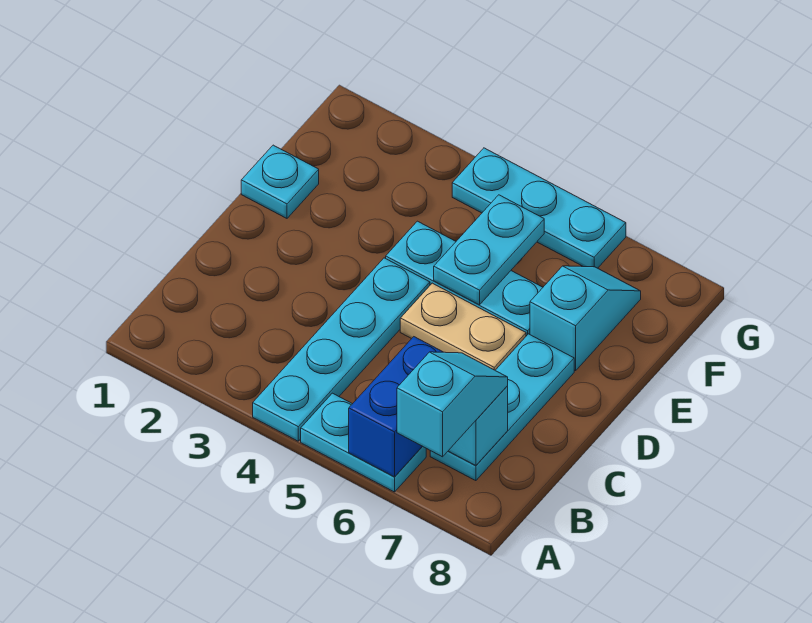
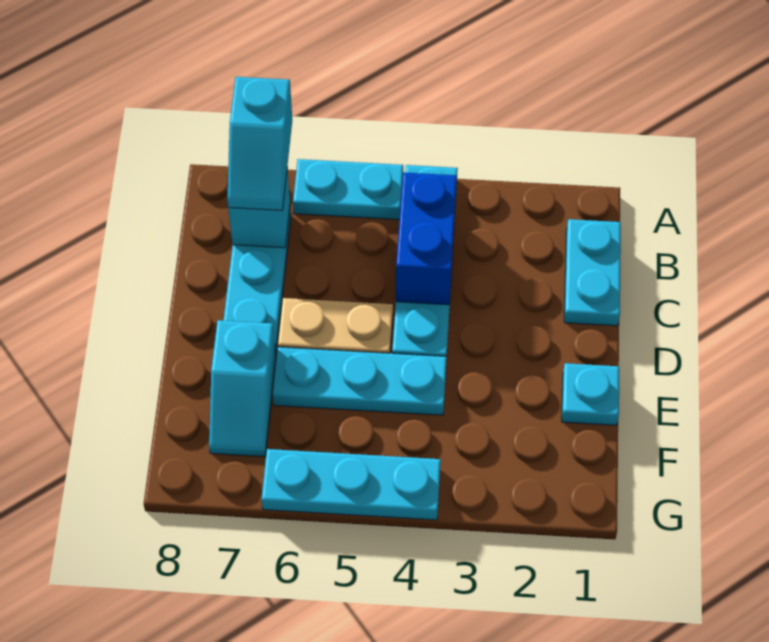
blue 1x2 brick [349,337,442,477] -> blue 1x2 brick moved to [396,172,457,305]
cyan 1x2 plate [434,195,544,305] -> cyan 1x2 plate moved to [564,219,621,326]

